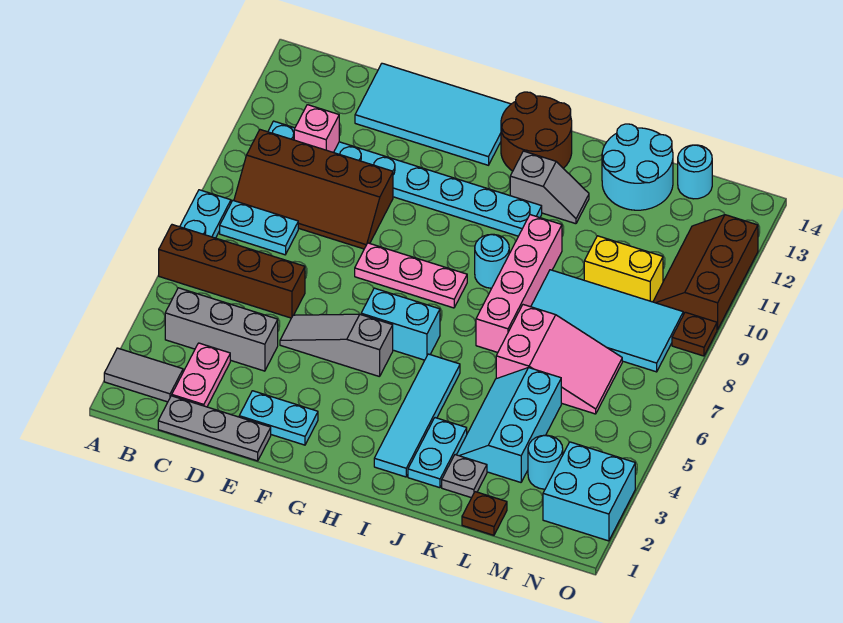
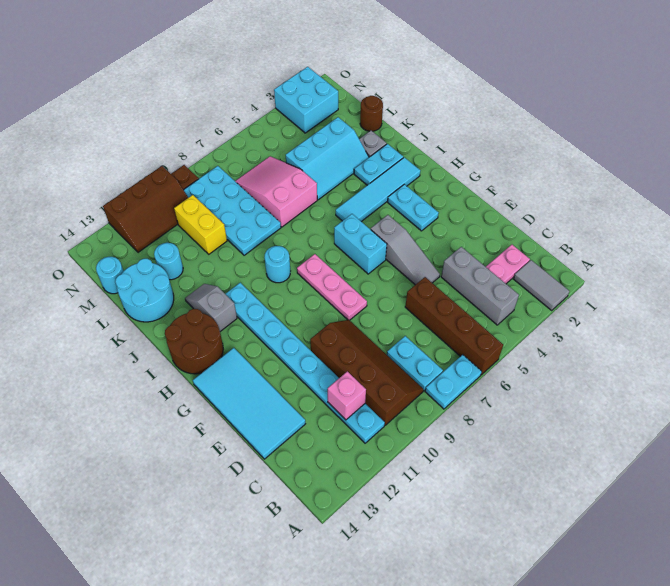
grey 1x3 plate [158,396,271,461] -> none
cyan 1x2 plate [239,391,318,445] -> cyan 1x2 plate moved to [388,184,439,231]
pink 1x4 brick [476,215,562,352] -> none
cyan 2x4 tile [531,270,683,372] -> cyan 2x4 plate [184,166,281,255]
brown 1x1 plate [462,492,507,535] -> brown 1x1 round brick [360,96,383,131]
cyan 1x1 round brick [528,435,563,489] -> cyan 1x1 round brick moved to [154,243,183,280]

